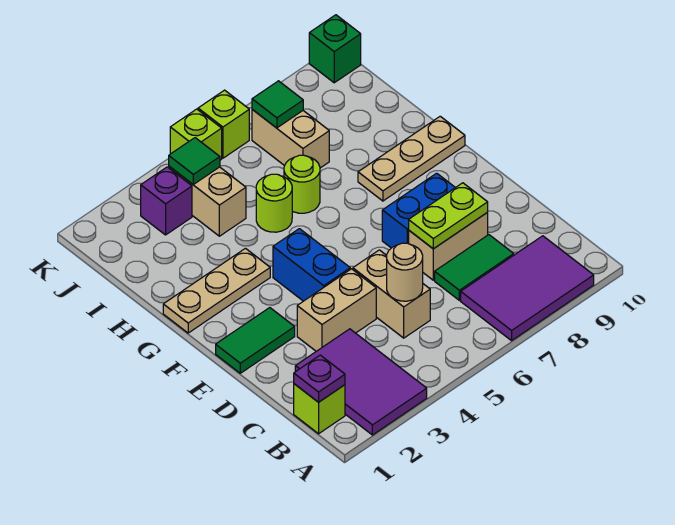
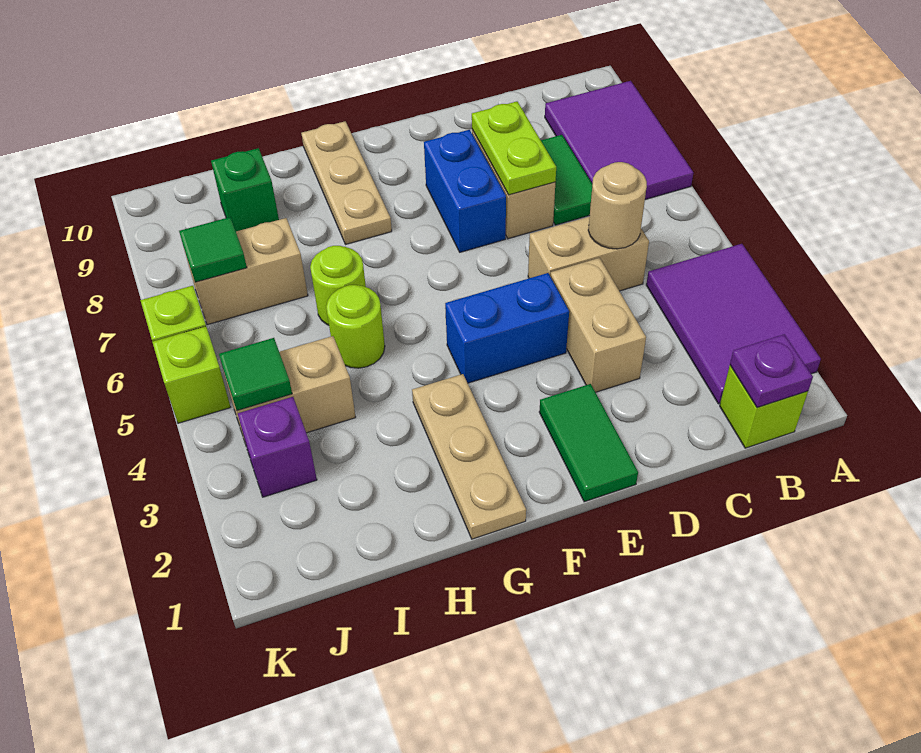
purple 2x3 tile [295,329,427,435] -> purple 2x3 tile turned to [646,244,821,404]
green 1x1 brick [309,15,361,83] -> green 1x1 brick moved to [211,148,279,231]

